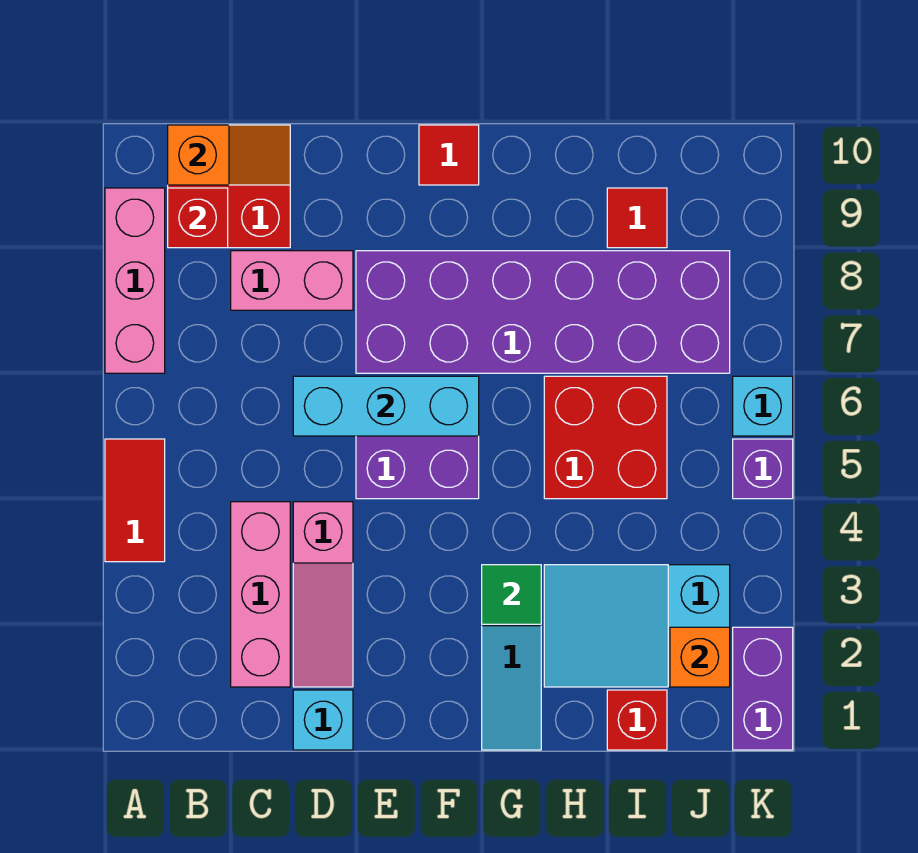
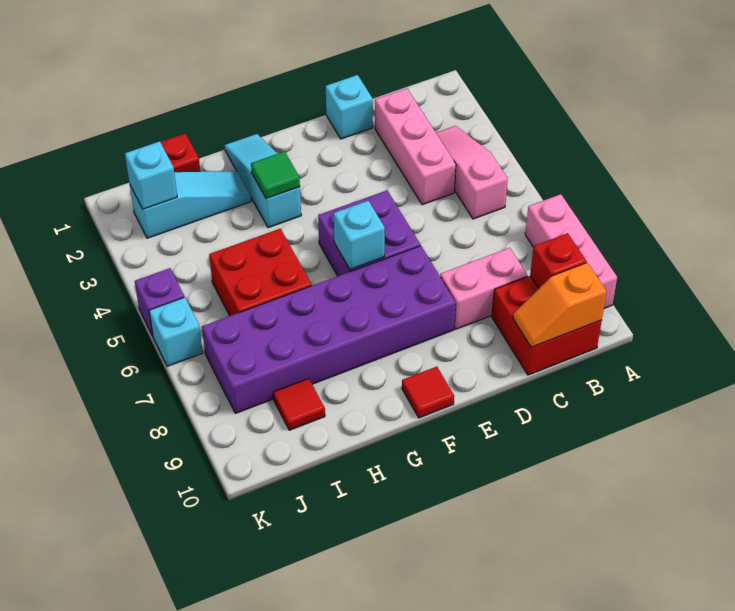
red 1x2 tile [105,439,165,562] -> none
pink 1x3 slope [293,502,353,687] -> pink 1x3 slope moved to [436,126,508,219]
cyan 1x3 brick [293,376,479,436] -> cyan 1x1 brick [334,201,385,270]
cyan 2x3 slope [544,565,730,687] -> cyan 1x3 slope [130,171,251,238]
orange 1x1 brick [670,627,730,687] -> cyan 1x1 brick [125,141,177,209]
purple 1x2 brick [733,627,793,750] -> none

